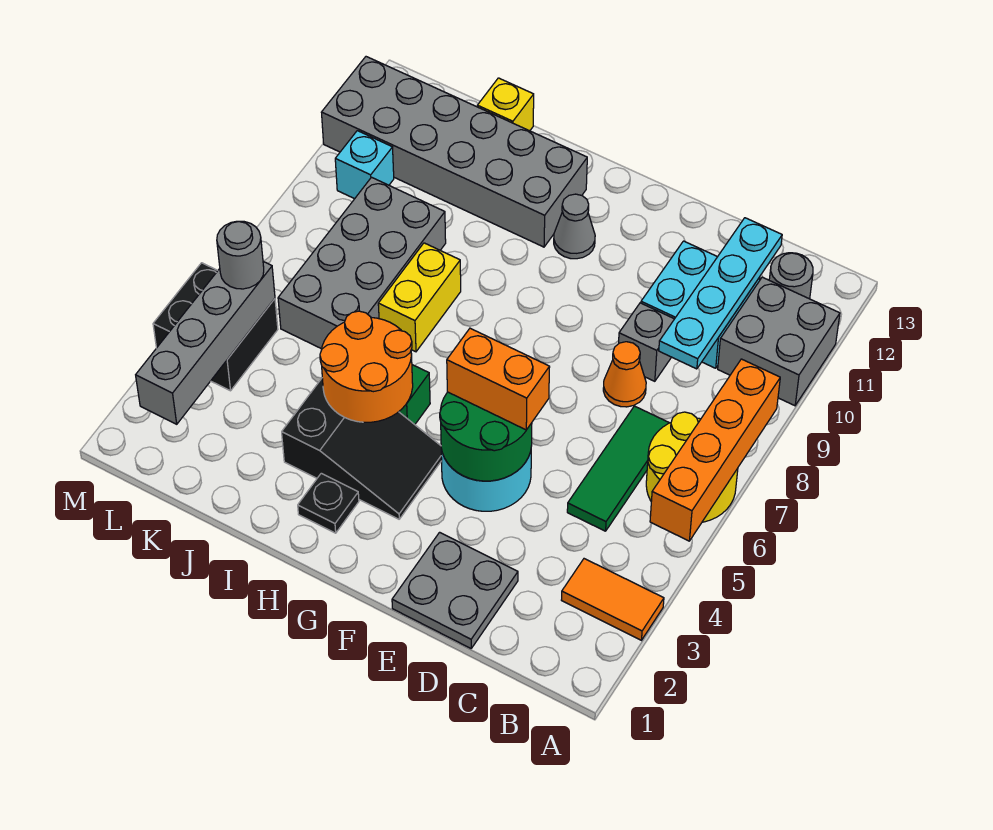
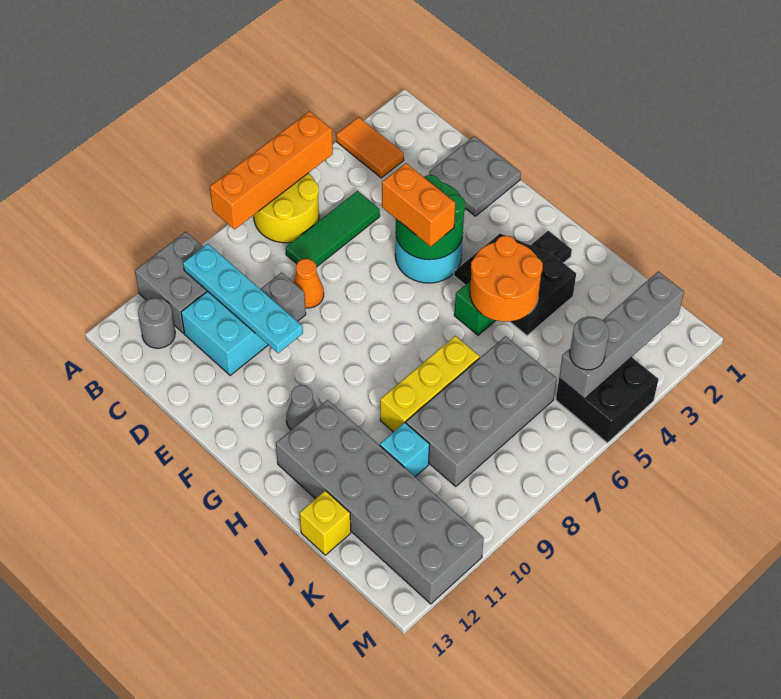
cyan 1x4 plate [659,218,782,369] -> cyan 1x4 plate turned to [183,244,303,353]
yellow 1x2 brick [378,243,461,352] -> yellow 1x3 brick [380,336,480,432]
cyan 1x1 brick [335,131,394,199] -> cyan 1x1 brick moved to [380,423,430,477]

